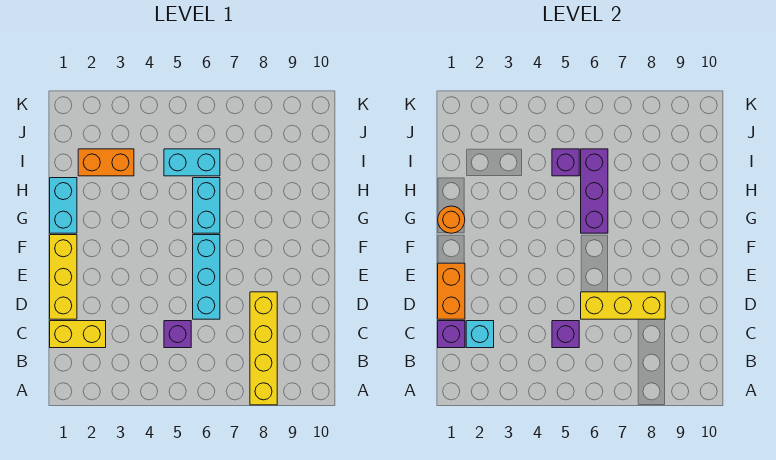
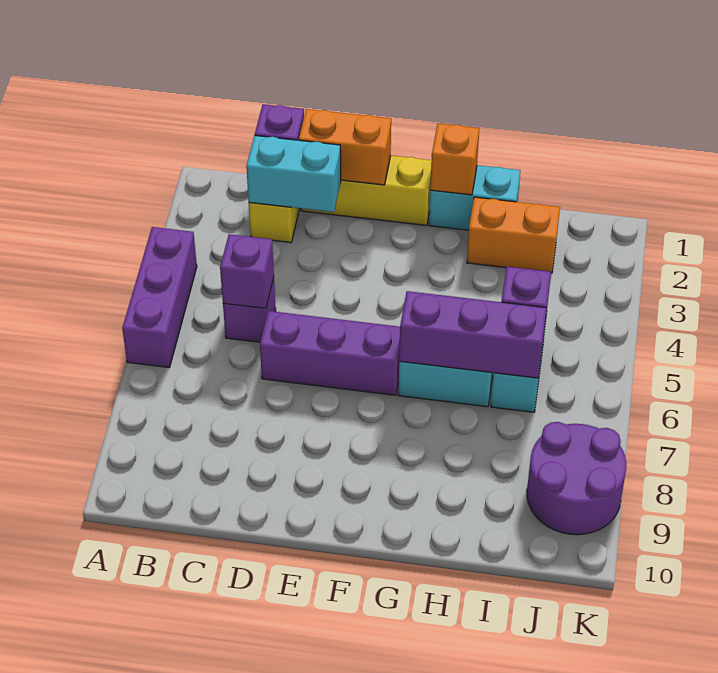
none -> purple 1x3 brick [122,227,197,368]
yellow 1x4 brick [250,292,277,405] -> none
cyan 1x1 brick [466,321,494,348] -> cyan 1x2 brick [246,135,341,212]
cyan 1x3 brick [193,235,220,319] -> purple 1x3 brick [260,311,400,395]
yellow 1x3 brick [581,292,665,319] -> none
orange 1x1 round brick [438,206,465,233] -> orange 1x1 brick [430,124,479,195]
orange 1x2 brick [78,149,134,176] -> orange 1x2 brick turned to [467,197,560,273]
none -> purple 2x2 round brick [527,422,626,535]

